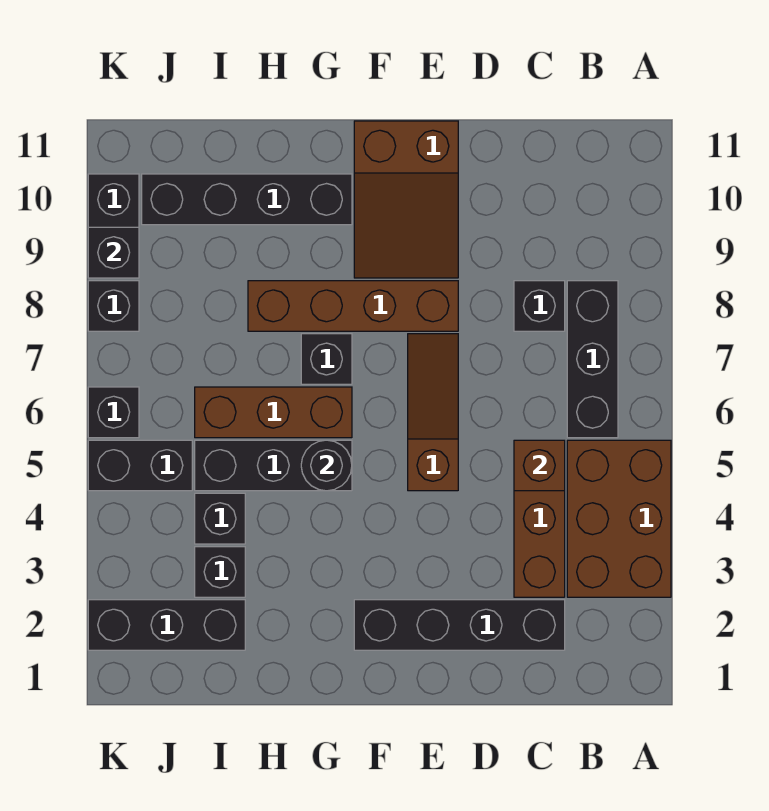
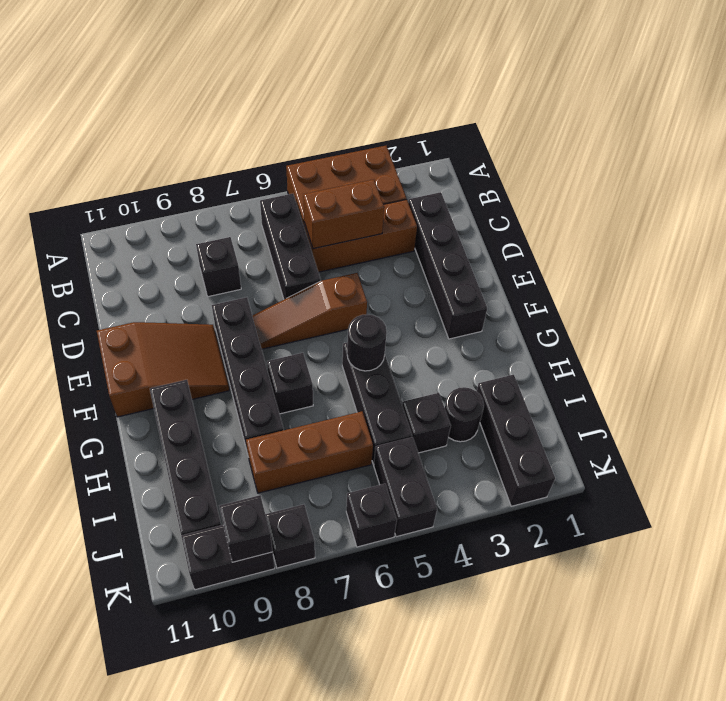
black 1x3 brick [567,281,618,438] -> black 1x3 brick turned to [260,194,321,299]
brown 1x1 brick [514,440,565,491] -> brown 1x2 brick [303,179,384,249]
brown 1x4 brick [248,281,458,331] -> black 1x4 brick [212,297,284,454]
brown 1x3 brick [195,387,352,438] -> brown 1x3 brick turned to [246,411,373,493]
black 1x1 brick [195,547,245,597] -> black 1x1 round brick [445,387,484,442]

